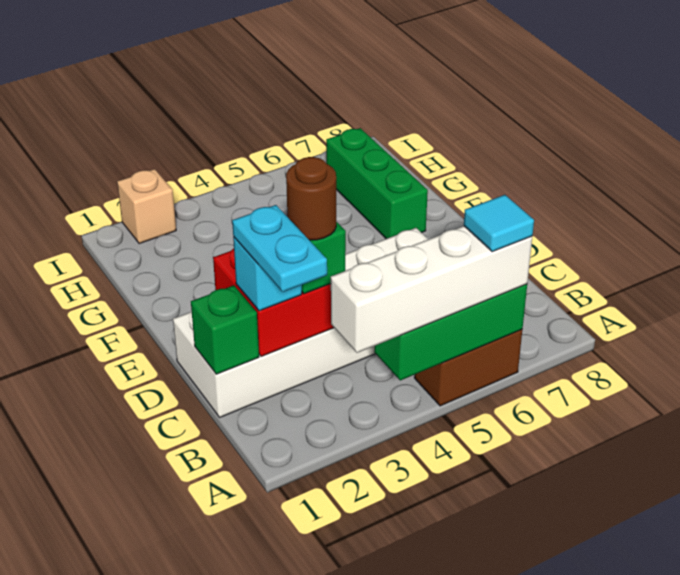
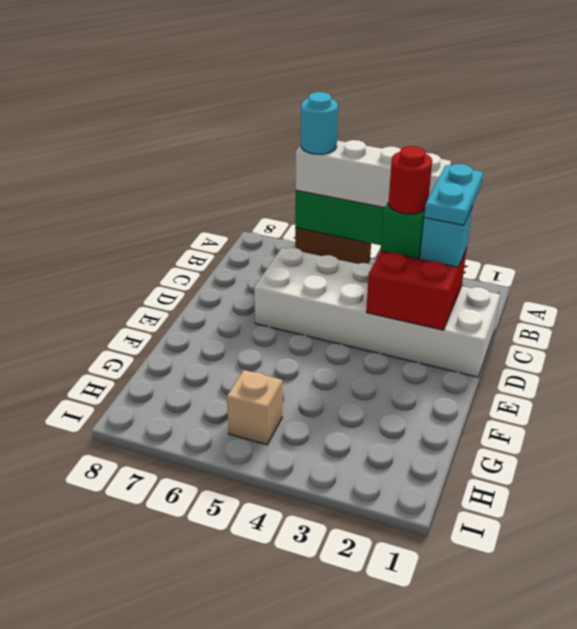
cyan 1x1 tile [464,195,534,252] -> cyan 1x1 round brick [301,92,338,154]
green 1x1 brick [191,285,259,374] -> none
brown 1x1 round brick [286,157,336,240] -> red 1x1 round brick [388,146,432,214]
green 1x3 brick [326,128,428,239] -> none
tan 1x1 brick [117,169,176,244] -> tan 1x1 brick moved to [227,370,282,445]

